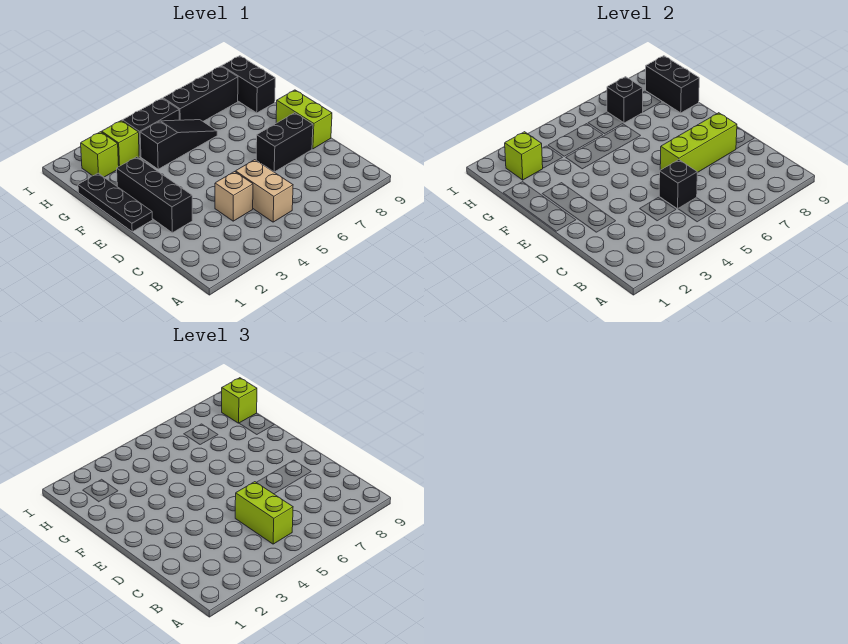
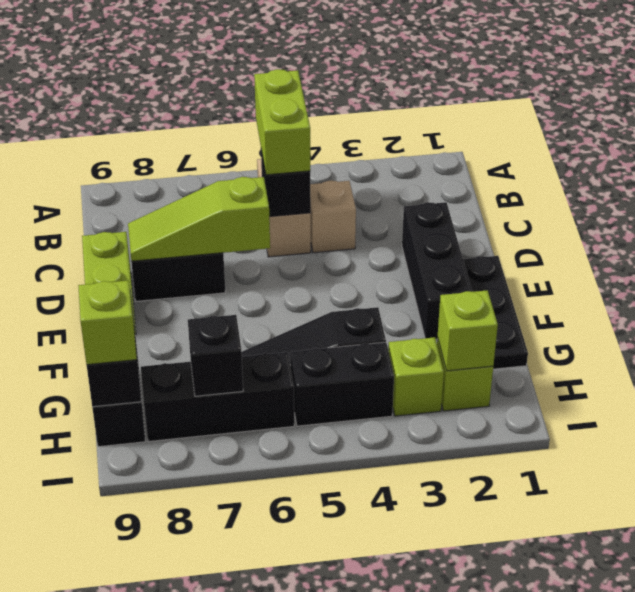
lime 1x3 brick [660,113,737,173] -> lime 1x3 slope [128,177,270,261]

